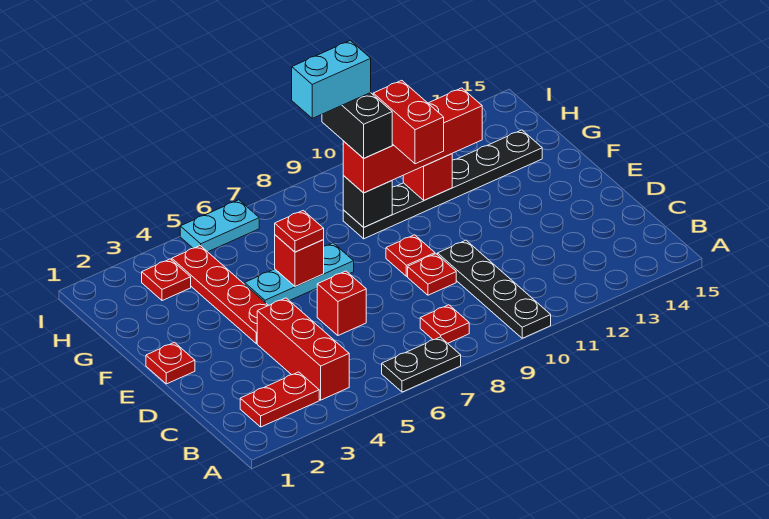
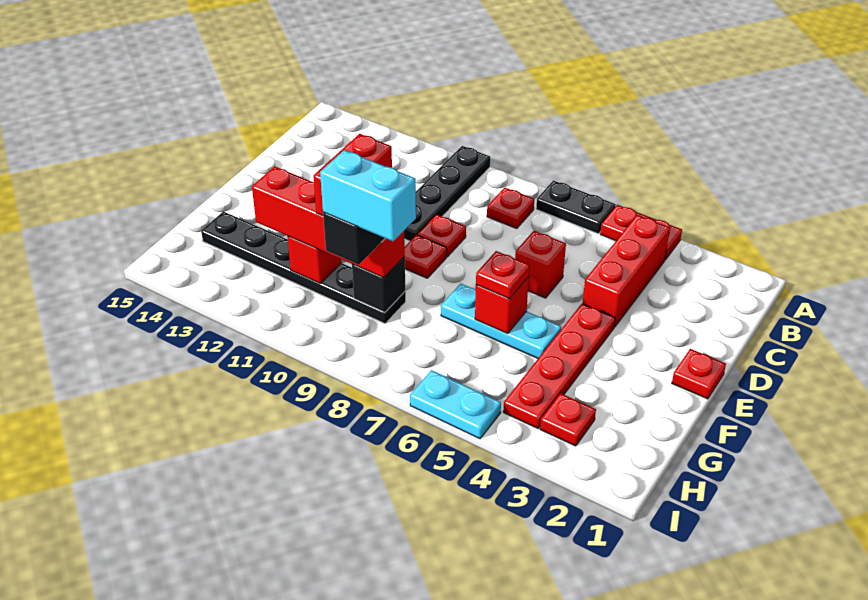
red 1x2 plate [240,372,319,427] -> red 1x2 plate moved to [600,205,682,260]

